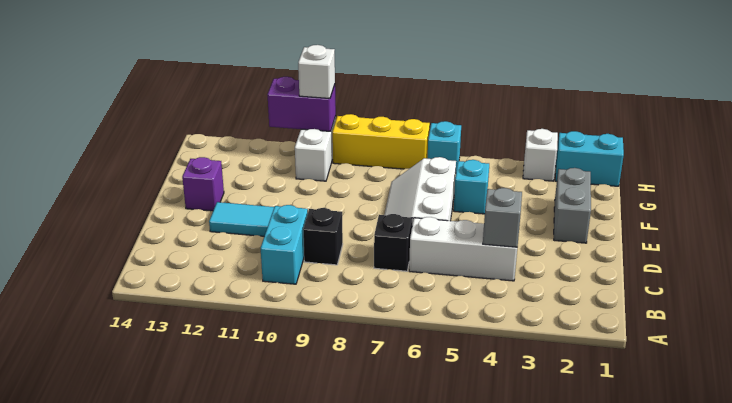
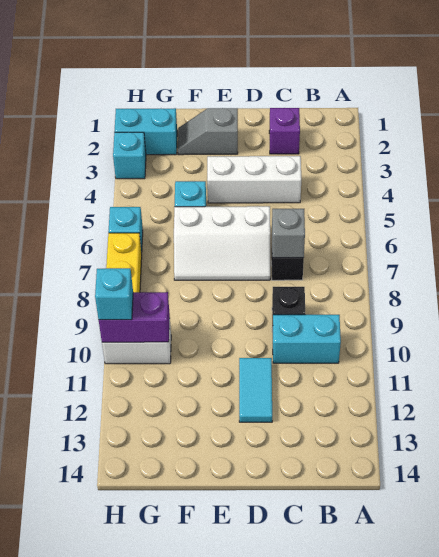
white 1x3 brick [409,217,517,281] -> white 1x3 brick turned to [207,156,301,203]
grey 1x1 brick [483,188,522,247] -> grey 1x1 brick moved to [272,209,305,258]
grey 1x2 brick [554,168,591,243] -> grey 1x2 slope [178,108,238,155]
purple 1x1 brick [182,157,224,211] -> purple 1x1 brick moved to [269,108,300,154]
cyan 1x2 brick [555,131,624,186] -> cyan 1x2 brick turned to [115,108,177,155]
white 1x1 brick [523,129,558,181] -> cyan 1x1 brick [113,132,146,179]
purple 1x2 brick [267,77,336,131] -> purple 1x2 brick turned to [99,292,170,342]
white 1x1 brick [298,45,335,98] -> cyan 1x1 brick [95,268,133,320]

